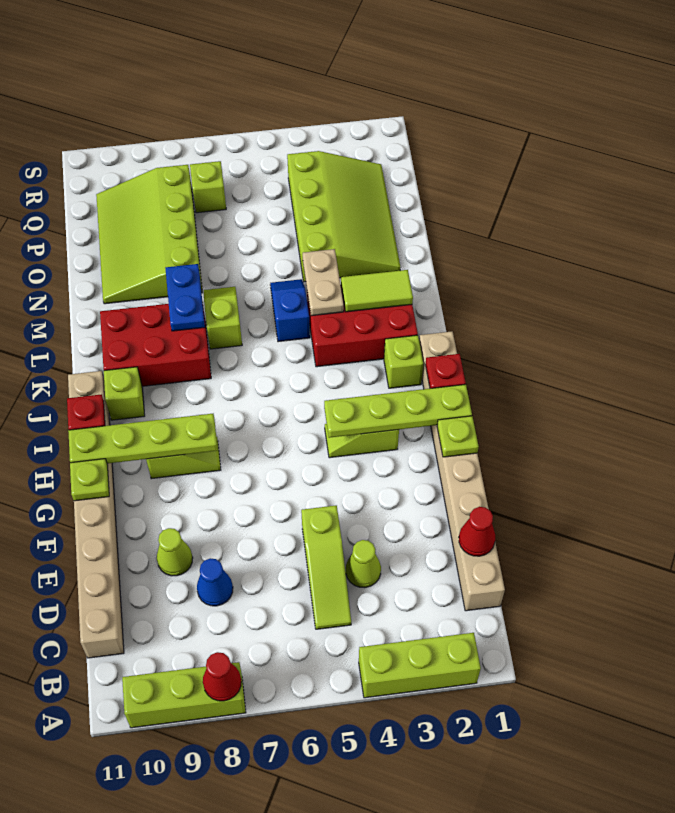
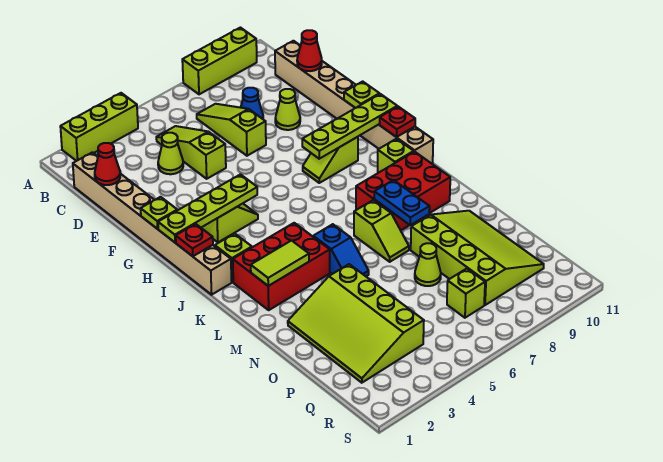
red 1x1 cone [203,652,241,701] -> red 1x1 cone moved to [297,30,322,71]
none -> lime 1x3 slope [197,104,266,156]
tan 1x2 plate [303,249,344,316] -> none
none -> lime 1x1 cone [415,243,441,286]

